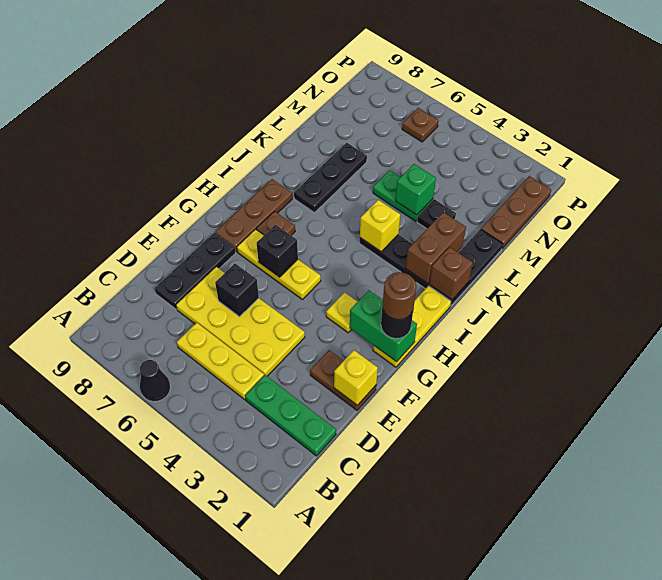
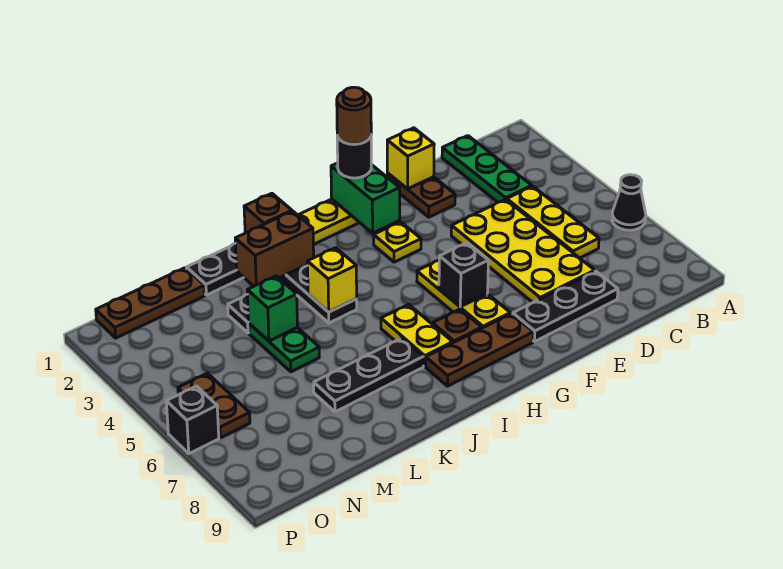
black 1x1 brick [215,264,259,317] -> black 1x1 brick moved to [166,386,219,454]
none -> yellow 1x2 plate [381,304,453,366]
brown 1x1 plate [402,108,439,142] -> brown 1x2 plate [178,373,250,438]

